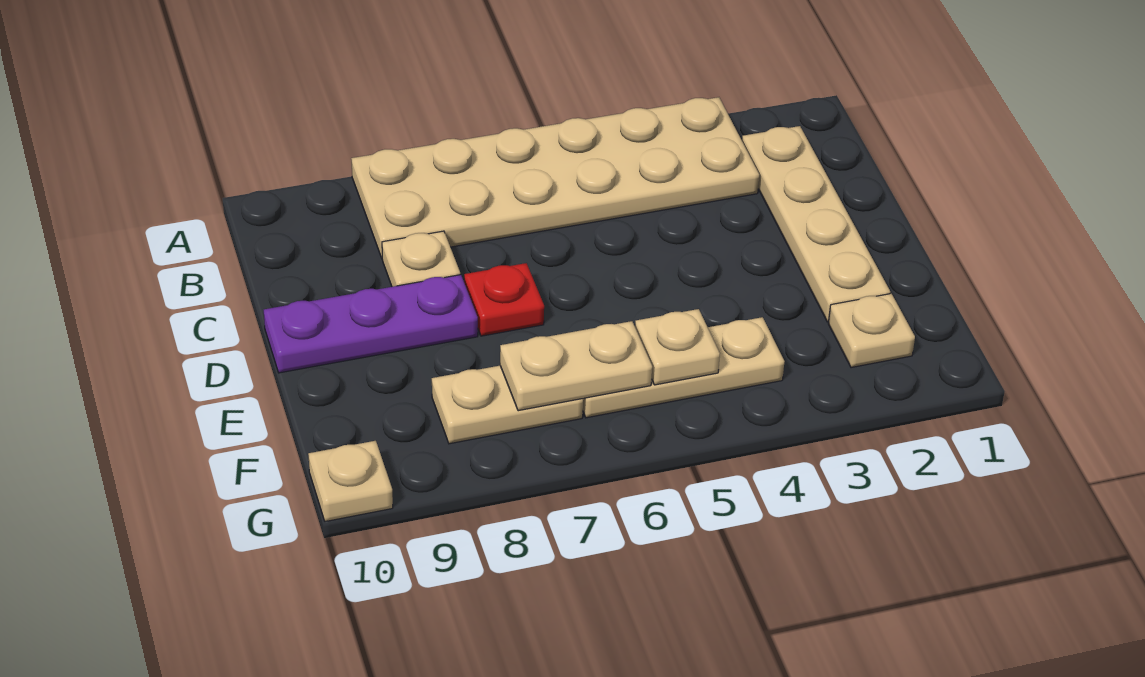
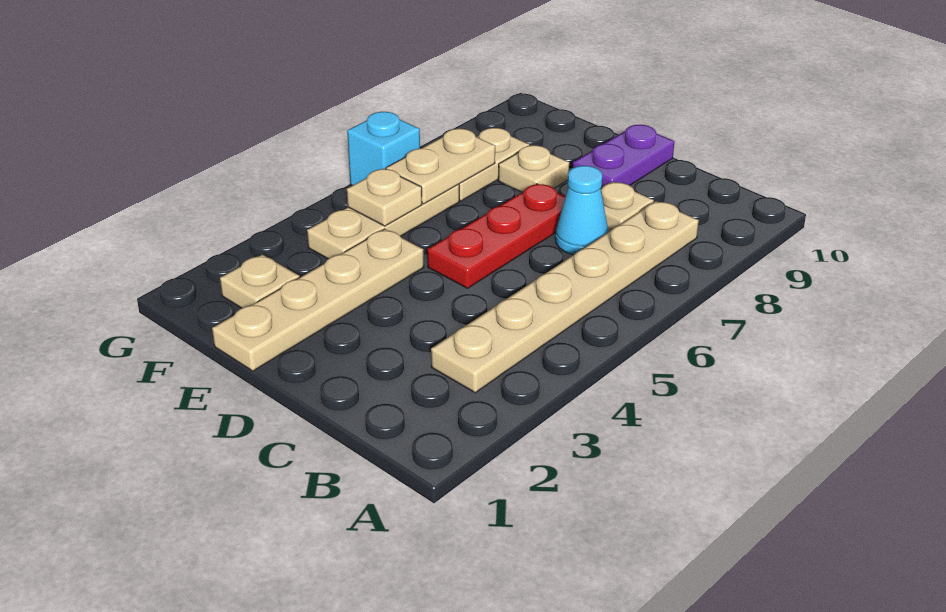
tan 2x6 plate [351,97,759,258] -> tan 1x6 plate [431,201,699,393]
tan 1x4 plate [742,126,890,322] -> tan 1x4 plate turned to [212,229,424,371]
none -> cyan 1x1 cone [555,166,609,255]
red 1x1 plate [464,263,544,336] -> red 1x3 plate [427,184,565,288]
purple 1x3 plate [264,275,478,373] -> purple 1x2 plate [573,125,674,189]
none -> cyan 1x1 brick [347,112,420,186]
tan 1x1 plate [308,441,393,522] -> tan 1x1 plate moved to [498,145,569,192]

